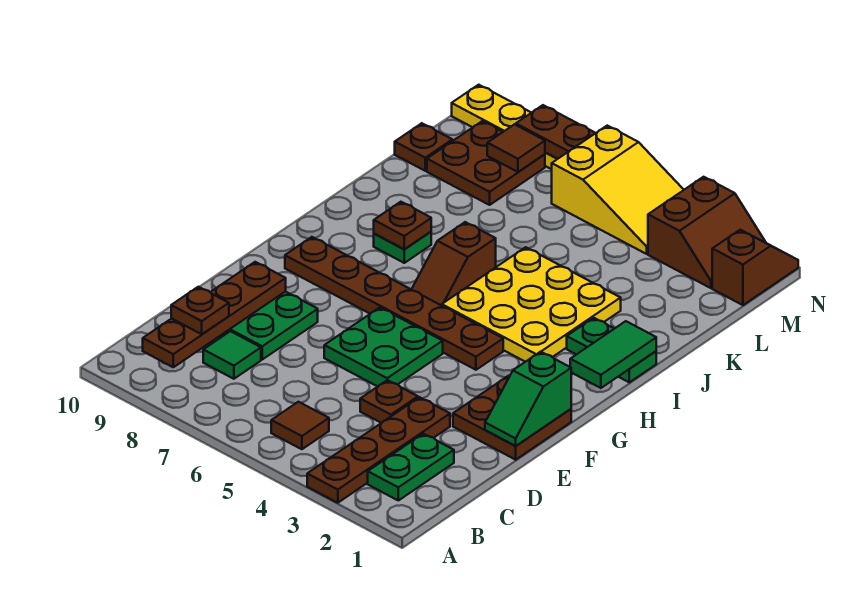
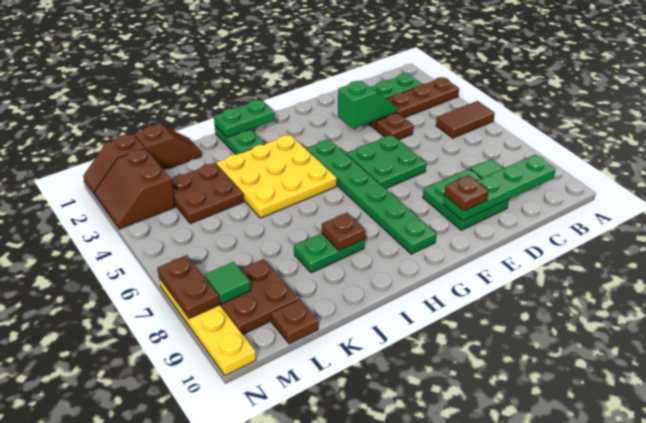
brown 1x1 tile [271,402,329,449] -> brown 1x2 tile [436,101,495,138]
brown 1x4 plate [143,262,286,367] -> green 1x4 plate [443,154,556,221]
brown 1x1 plate [171,287,229,334] -> brown 1x1 plate moved to [444,175,489,211]
brown 2x2 plate [453,376,571,460] -> brown 2x2 plate moved to [171,163,244,224]
green 1x2 slope [485,352,571,446] -> green 1x2 slope moved to [338,81,397,129]
brown 1x6 plate [285,237,503,370] -> green 1x6 plate [306,140,436,254]
green 1x2 tile [570,321,656,388] -> green 1x2 plate [214,99,275,137]
brown 1x2 slope [411,222,496,305] -> brown 1x2 slope moved to [134,124,202,170]
green 1x1 plate [374,232,431,263] -> green 1x2 plate [294,233,365,273]
brown 2x2 slope [648,177,766,288] -> brown 2x2 slope turned to [95,149,175,229]
yellow 2x3 slope [552,126,684,254] -> none
brown 1x1 tile [487,124,545,172] -> green 1x1 tile [204,262,251,304]

